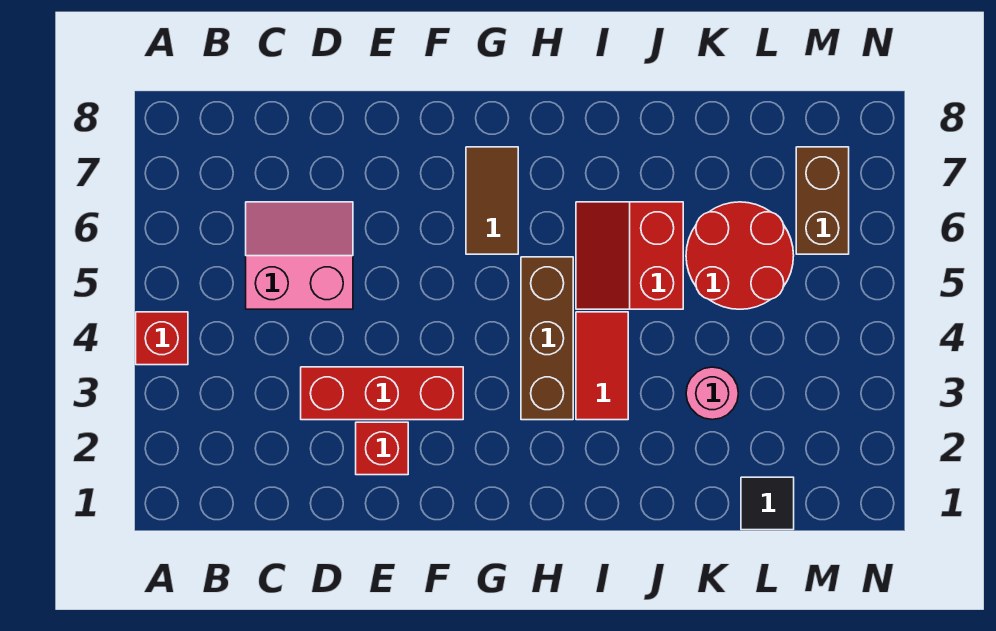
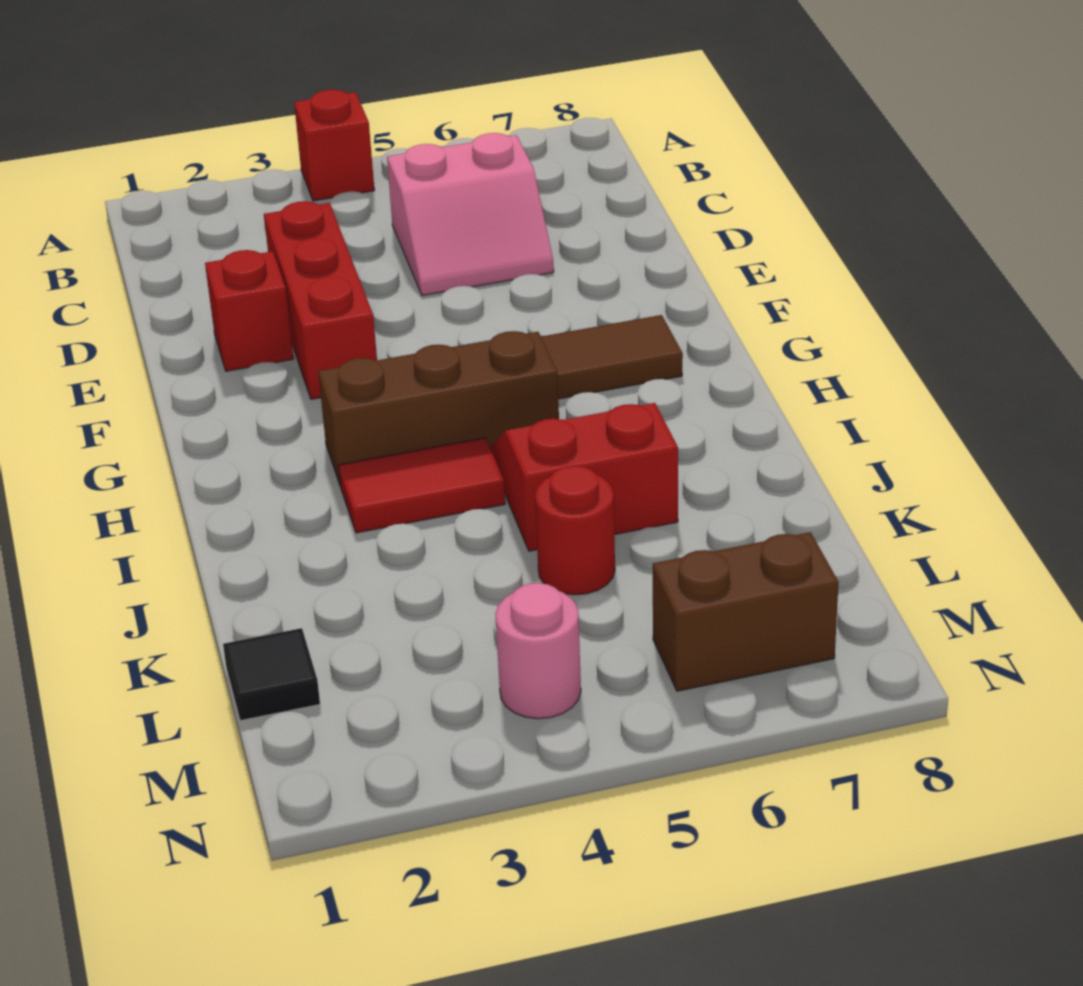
pink 2x2 slope [246,202,353,309] -> pink 2x2 slope turned to [387,133,554,296]
pink 1x1 round brick [686,367,738,420] -> pink 1x1 round brick moved to [495,583,581,719]
red 2x2 round brick [686,202,794,309] -> red 1x1 round brick [535,465,615,595]

